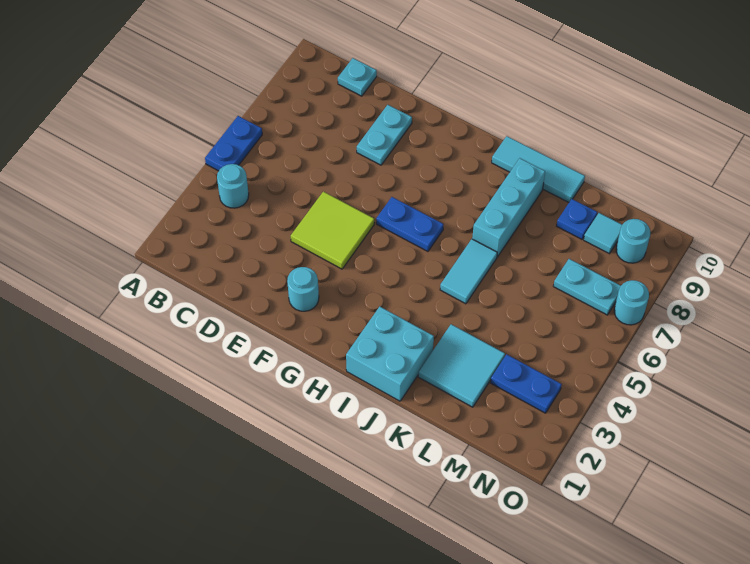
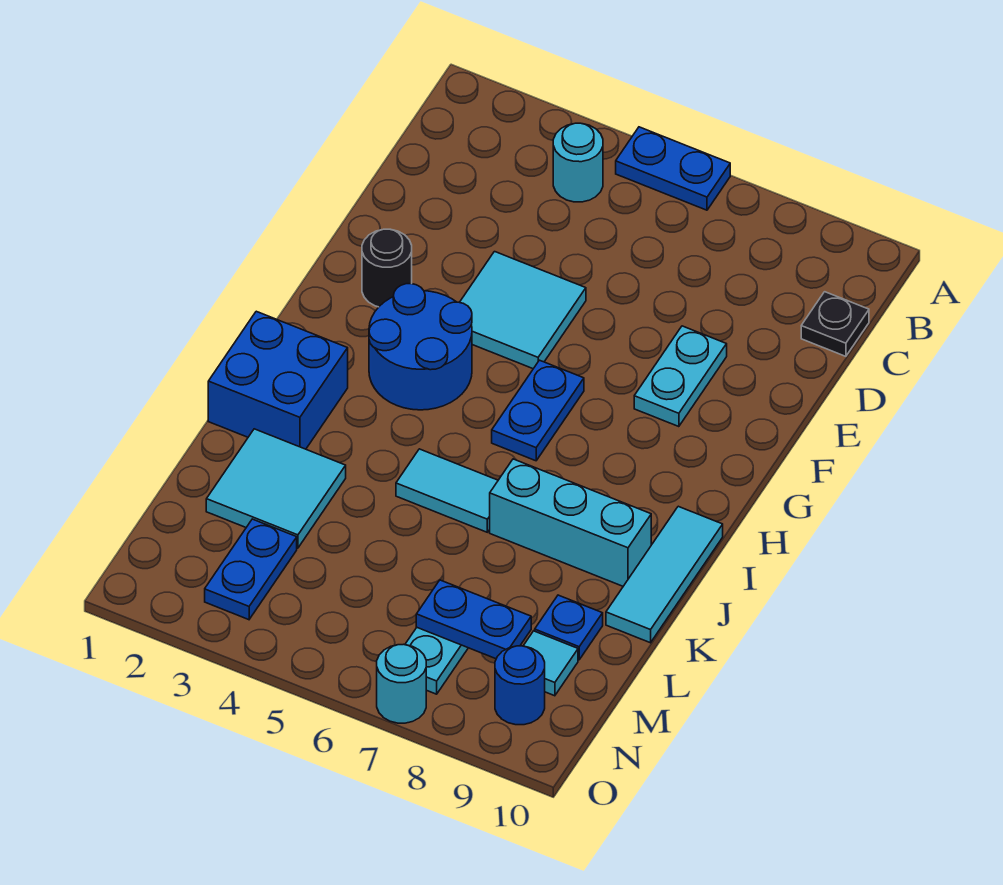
cyan 1x1 plate [338,58,377,96] -> black 1x1 plate [801,292,869,356]
lime 2x2 tile [291,192,374,269] -> cyan 2x2 tile [460,252,586,369]
cyan 1x2 plate [357,105,412,165] -> cyan 1x2 plate turned to [634,326,727,427]
cyan 1x1 round brick [287,267,319,311] -> black 1x1 round brick [362,229,412,307]
none -> blue 2x2 round brick [369,284,472,410]
cyan 2x2 brick [346,307,434,401] -> blue 2x2 brick [208,311,348,449]
none -> blue 1x2 plate [416,580,531,659]
cyan 1x1 round brick [616,219,650,263] -> blue 1x1 round brick [495,646,545,725]

